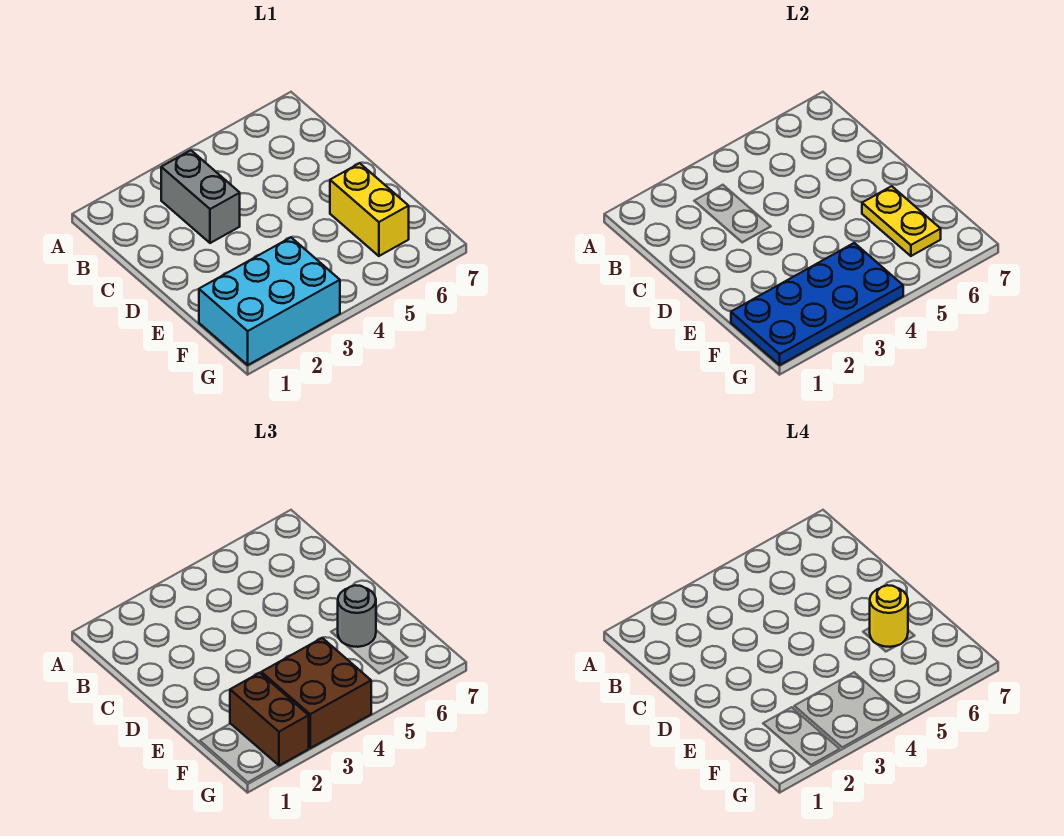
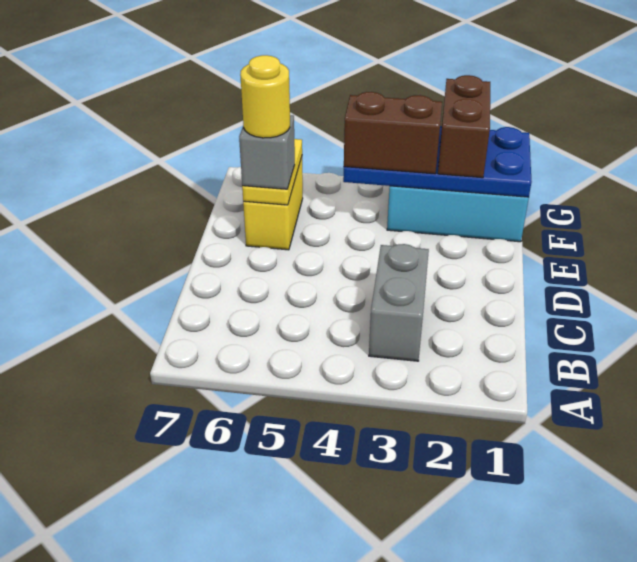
grey 1x1 round brick [338,585,376,647] -> grey 1x1 brick [239,115,295,189]
brown 2x2 brick [261,638,371,748] -> brown 1x2 brick [344,92,442,174]

